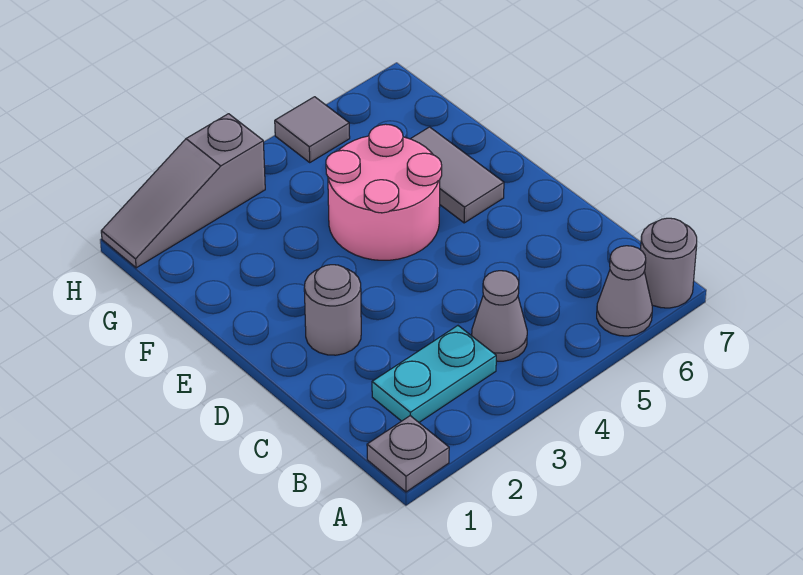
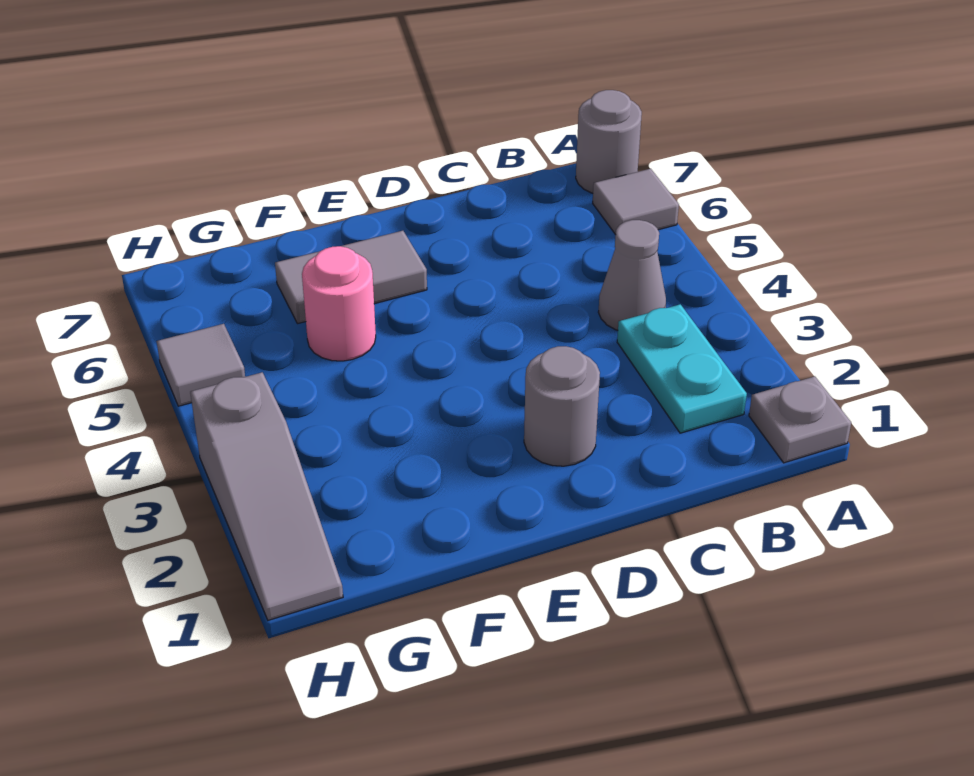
grey 1x1 cone [597,246,652,336] -> grey 1x1 tile [593,169,679,235]
pink 2x2 round brick [326,124,442,260] -> pink 1x1 round brick [302,246,376,361]

